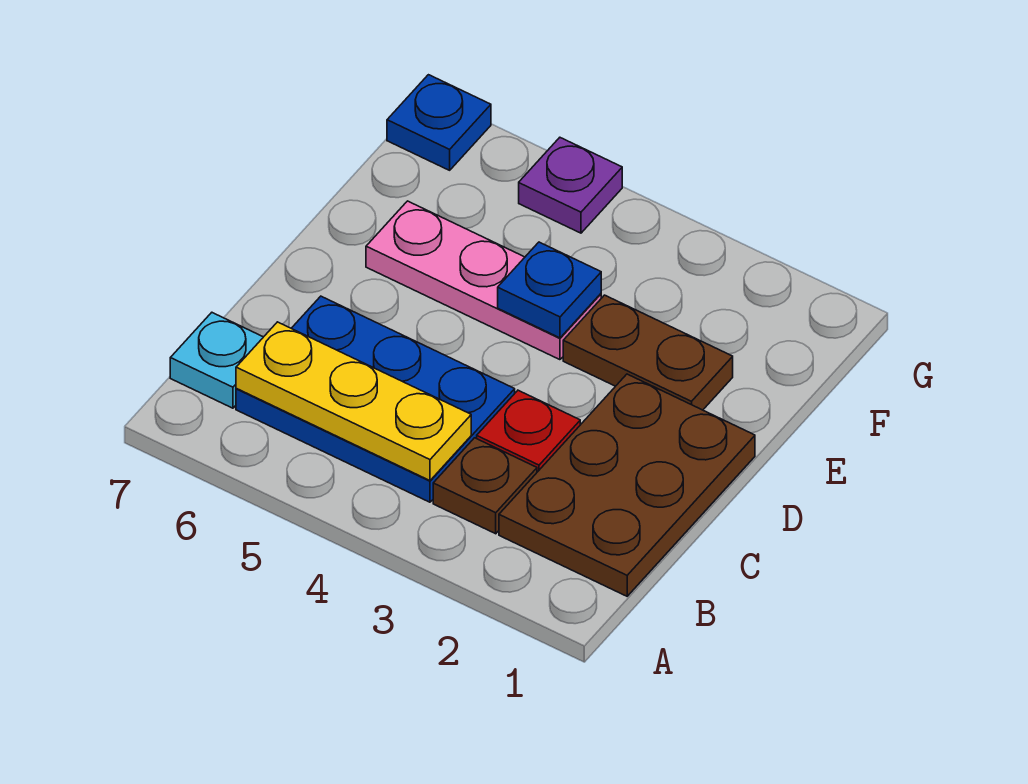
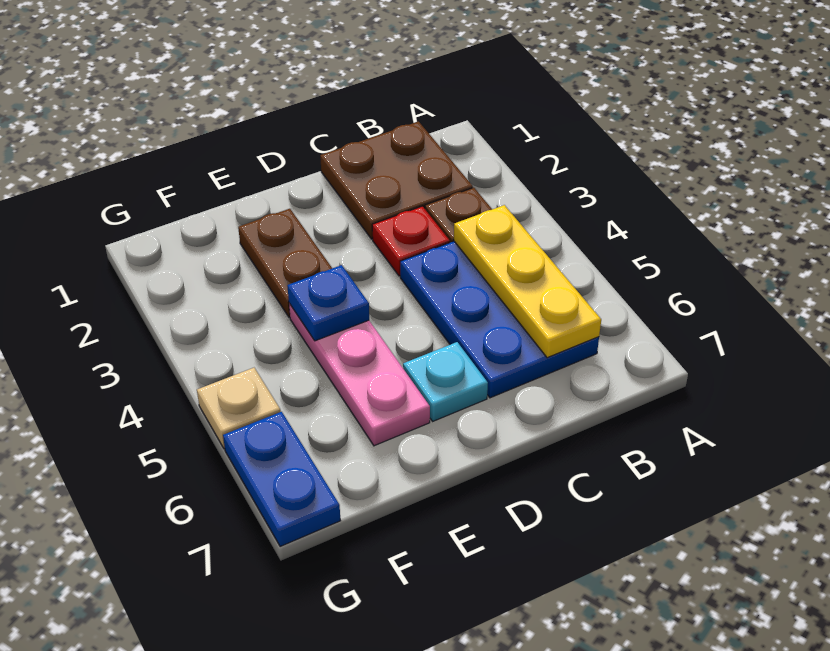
brown 2x3 plate [499,374,755,596] -> brown 2x2 plate [320,122,473,239]
cyan 1x1 plate [170,313,263,408] -> cyan 1x1 plate moved to [403,342,488,421]
purple 1x1 plate [519,138,622,233] -> tan 1x1 plate [197,368,281,449]
blue 1x1 plate [387,75,491,170] -> blue 1x2 plate [223,412,340,547]

